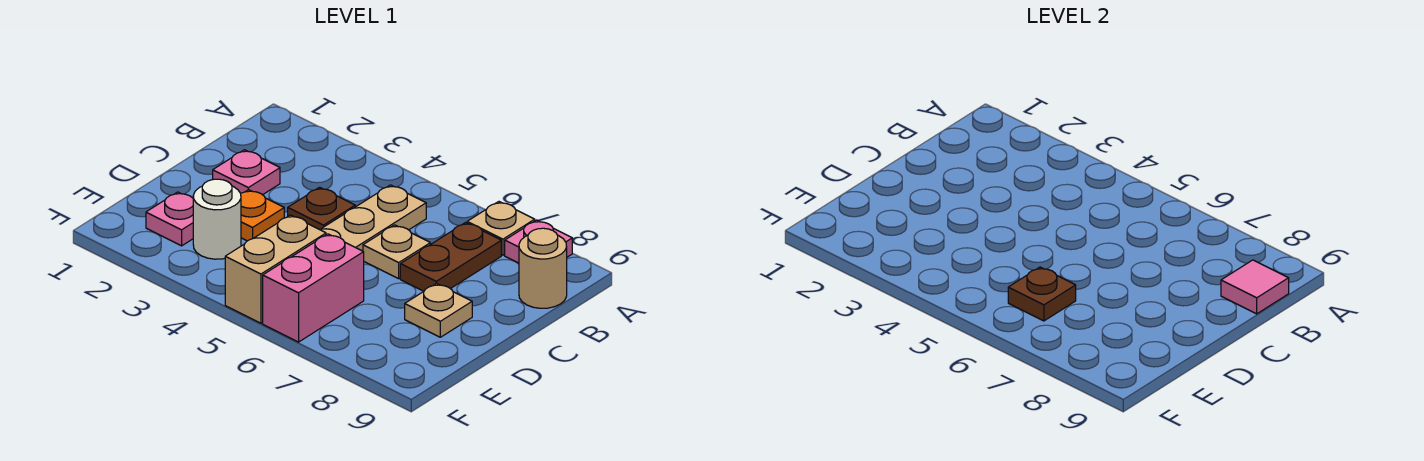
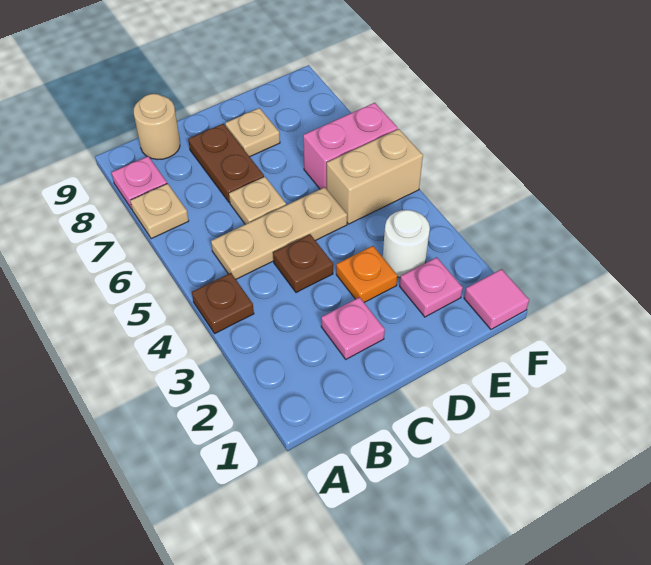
brown 1x2 plate [400,223,501,291] -> brown 1x2 plate turned to [188,124,264,203]
pink 1x1 tile [1221,260,1289,314] -> pink 1x1 tile moved to [464,269,529,329]
brown 1x1 plate [1008,267,1076,321] -> brown 1x1 plate moved to [192,273,254,333]

